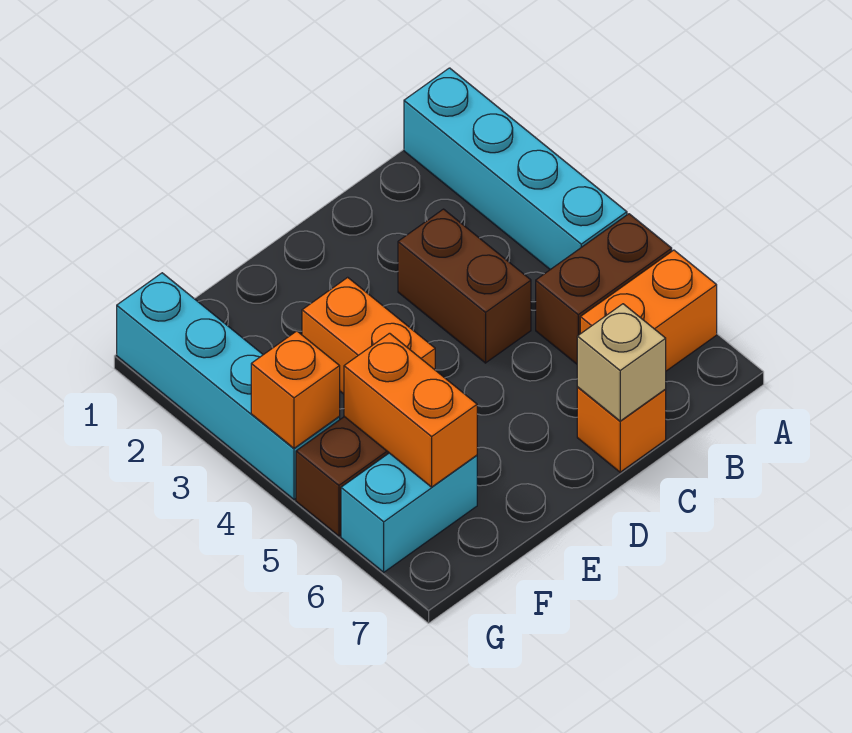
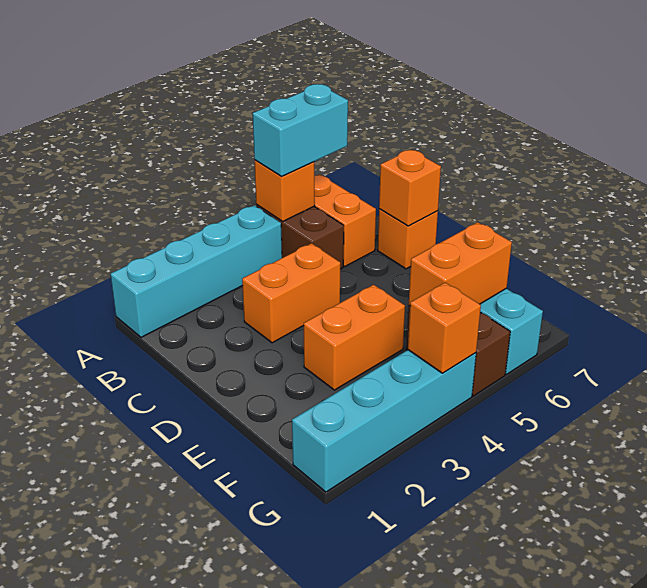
none -> orange 1x1 brick [254,160,315,222]
none -> cyan 1x2 brick [253,84,348,177]
brown 1x2 brick [398,209,531,363] -> orange 1x2 brick [242,243,340,343]
tan 1x1 brick [577,304,666,421] -> orange 1x1 brick [379,150,441,226]

